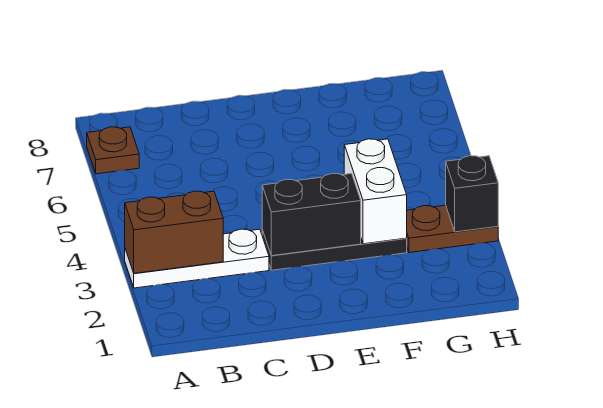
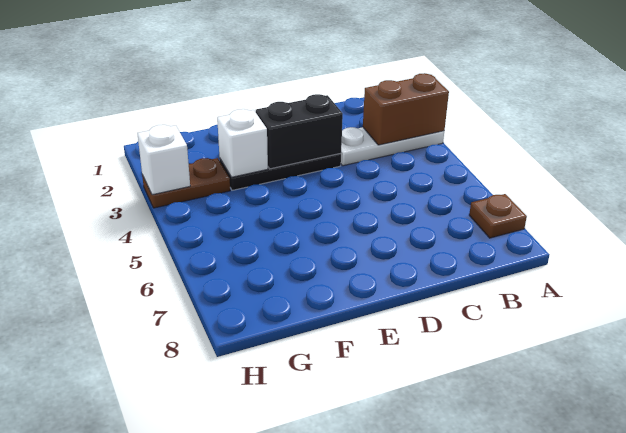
white 1x2 brick [344,139,407,244] -> white 1x1 brick [217,109,268,177]
black 1x1 brick [446,156,498,232] -> white 1x1 brick [137,125,190,195]

